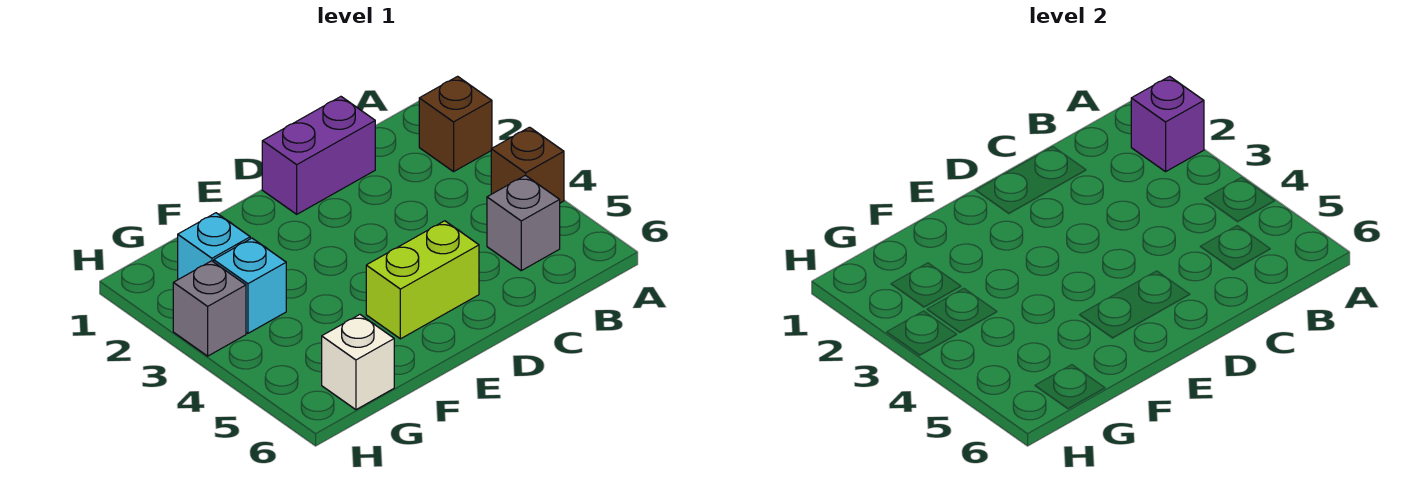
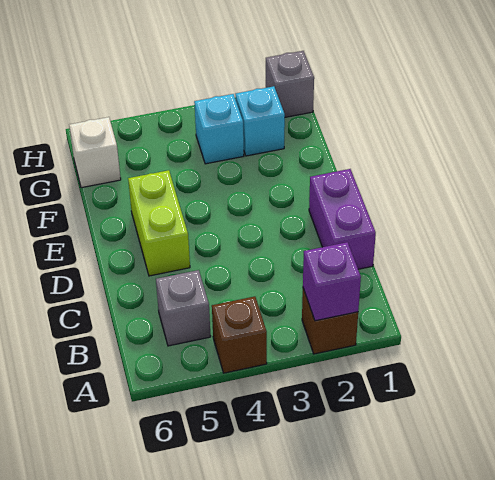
grey 1x1 brick [173,261,246,356] -> grey 1x1 brick moved to [266,51,314,117]

